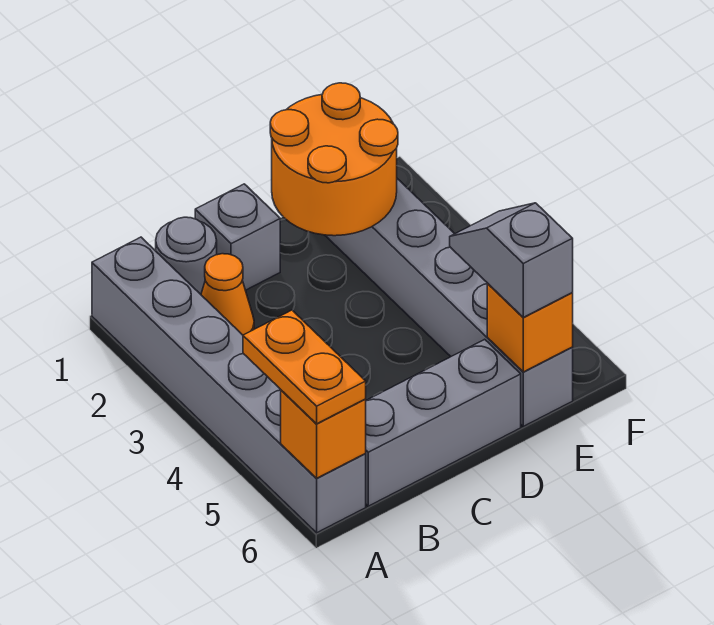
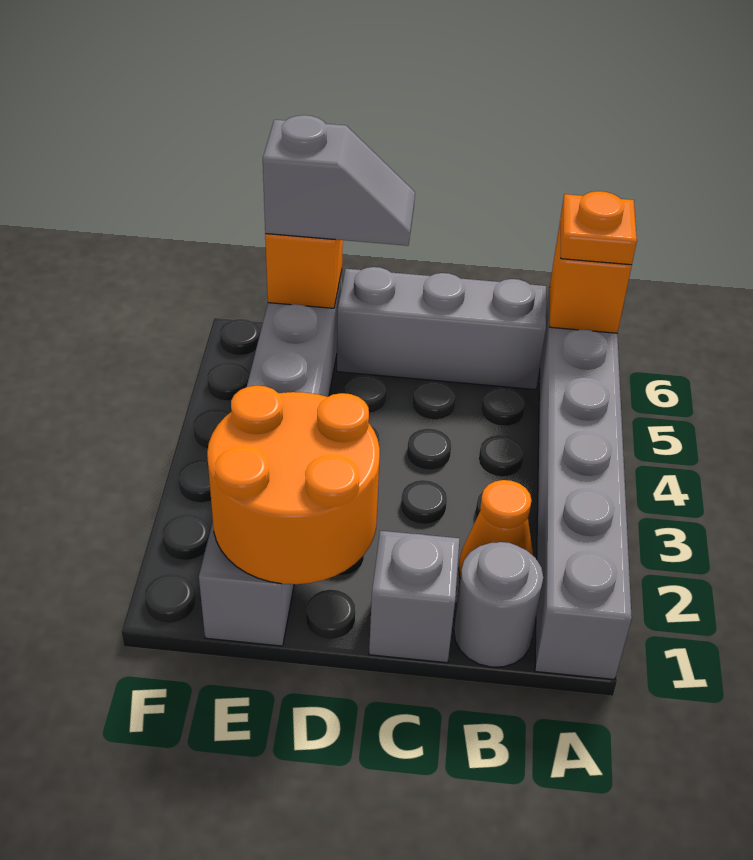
orange 1x2 plate [243,310,366,424] -> orange 1x1 plate [561,191,637,265]
grey 1x2 slope [450,203,573,317] -> grey 1x2 slope turned to [263,115,415,246]

